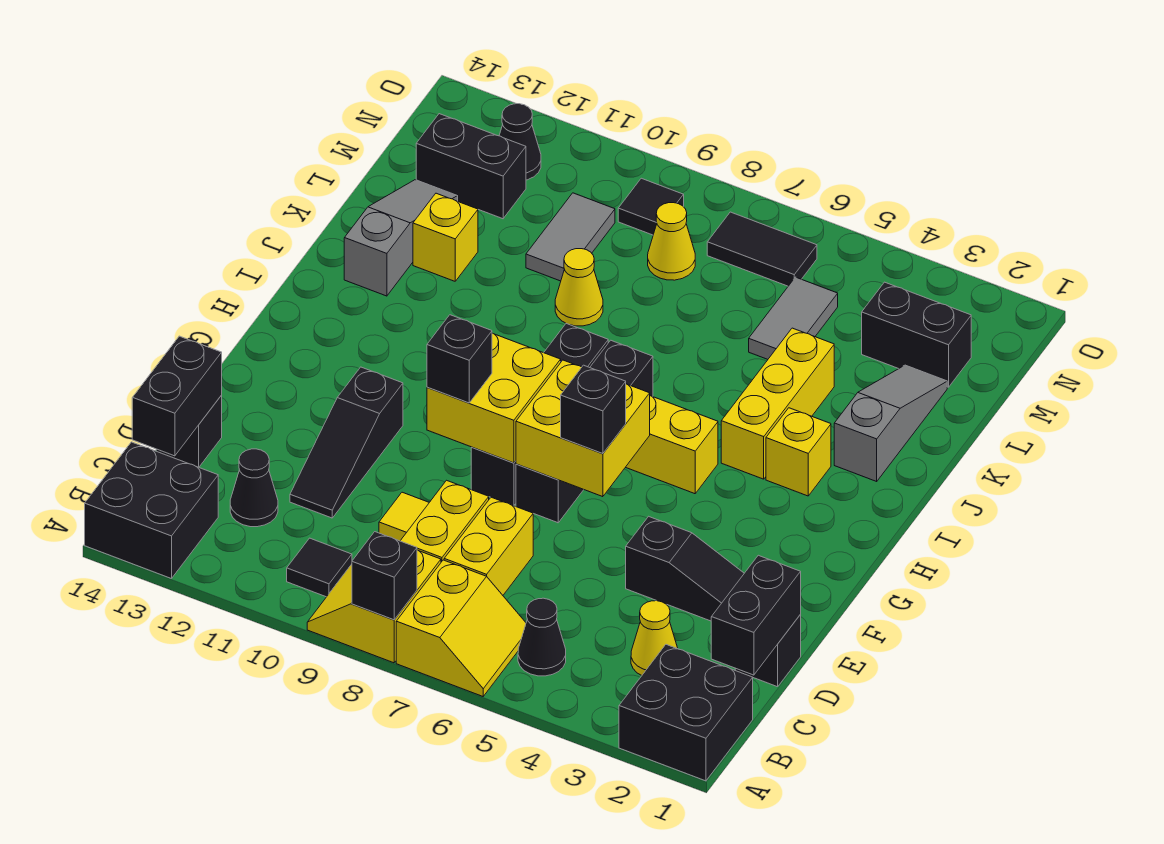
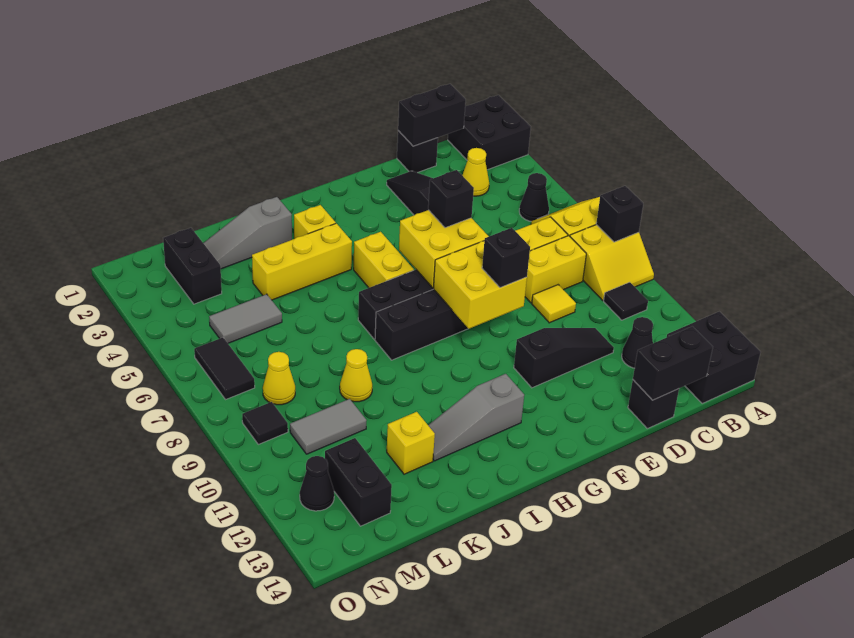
grey 1x3 slope [344,180,458,296] -> grey 1x3 slope moved to [428,374,524,461]

